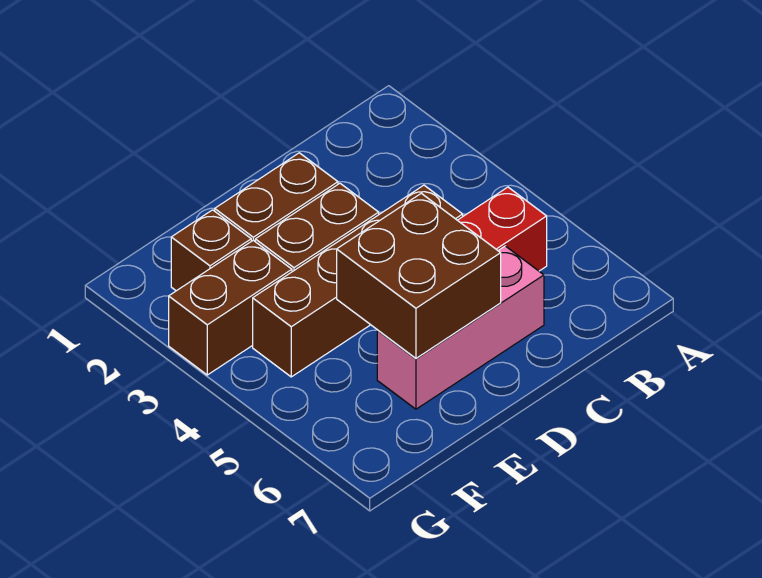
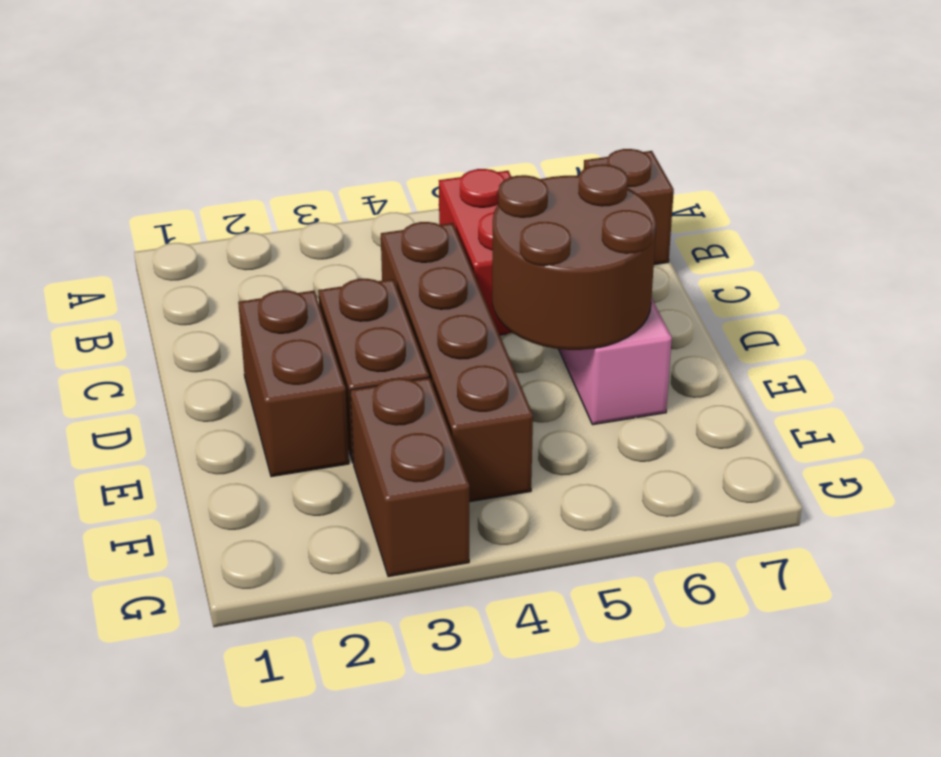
brown 2x2 brick [337,193,501,358] -> brown 2x2 round brick [492,164,656,350]
brown 1x1 brick [171,210,251,291] -> brown 1x1 brick moved to [584,149,674,265]

